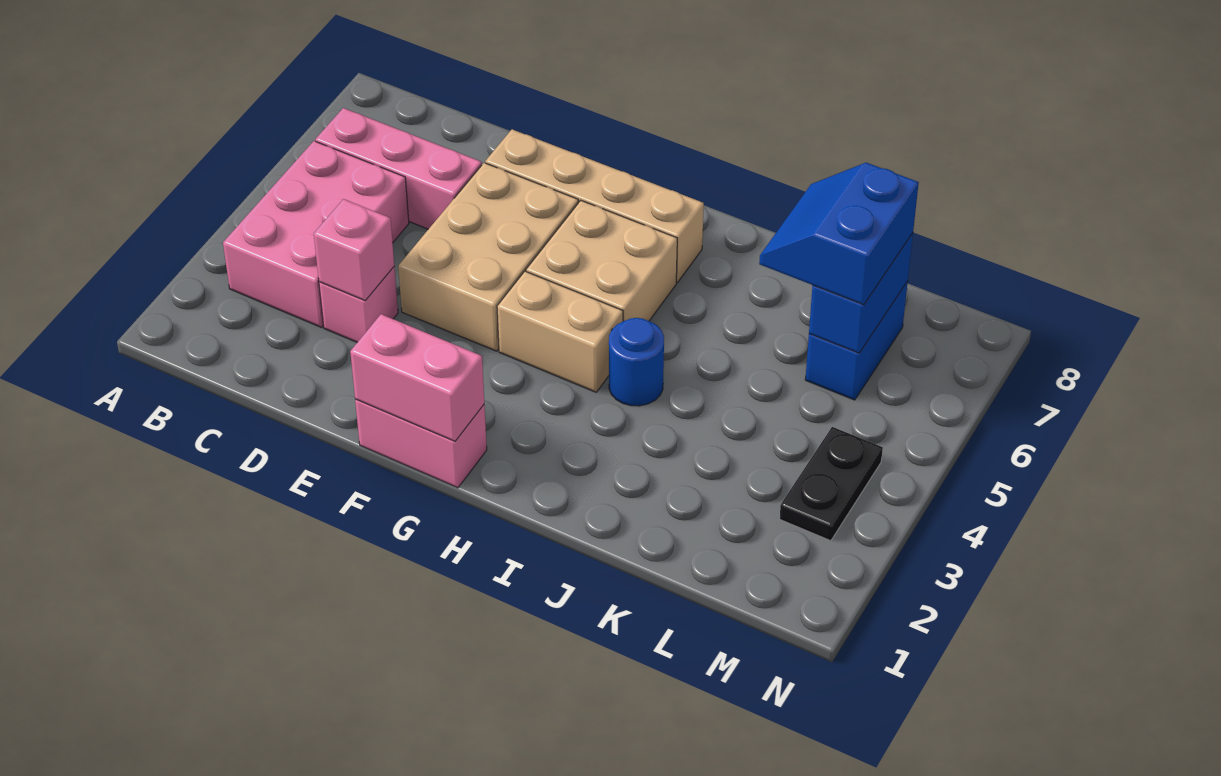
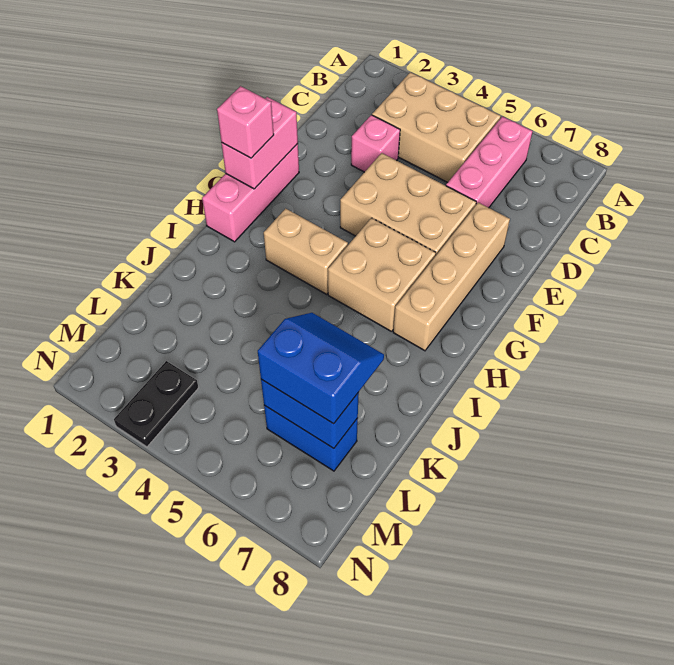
pink 2x3 brick [223,141,409,327] -> tan 2x3 brick [372,72,501,182]
pink 1x1 brick [314,199,394,301] -> pink 1x1 brick moved to [217,86,274,158]
pink 1x2 brick [355,399,487,488] -> pink 1x3 brick [202,144,299,242]
tan 1x2 brick [497,271,623,392] -> tan 1x2 brick turned to [264,209,348,294]
blue 1x1 round brick [609,318,664,406] -> none
black 1x2 plate [780,427,883,541] -> black 1x2 plate turned to [114,361,199,447]

